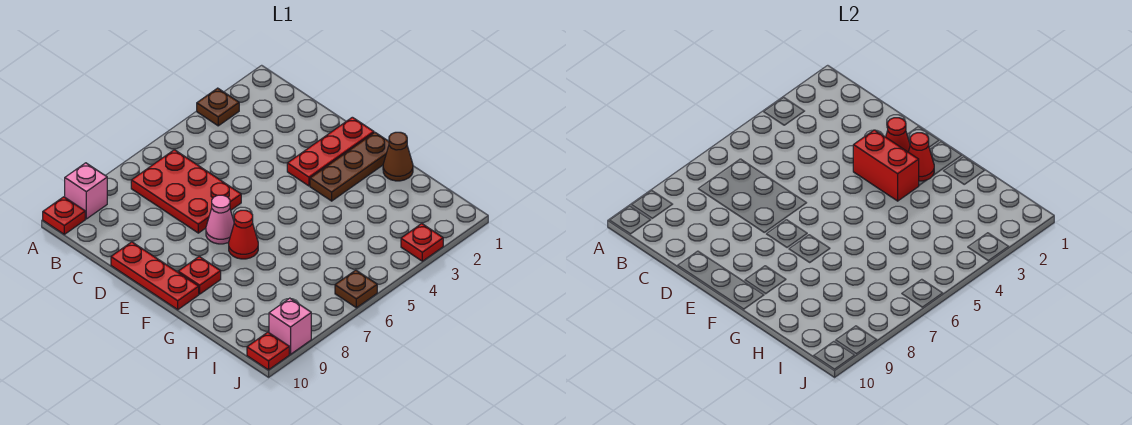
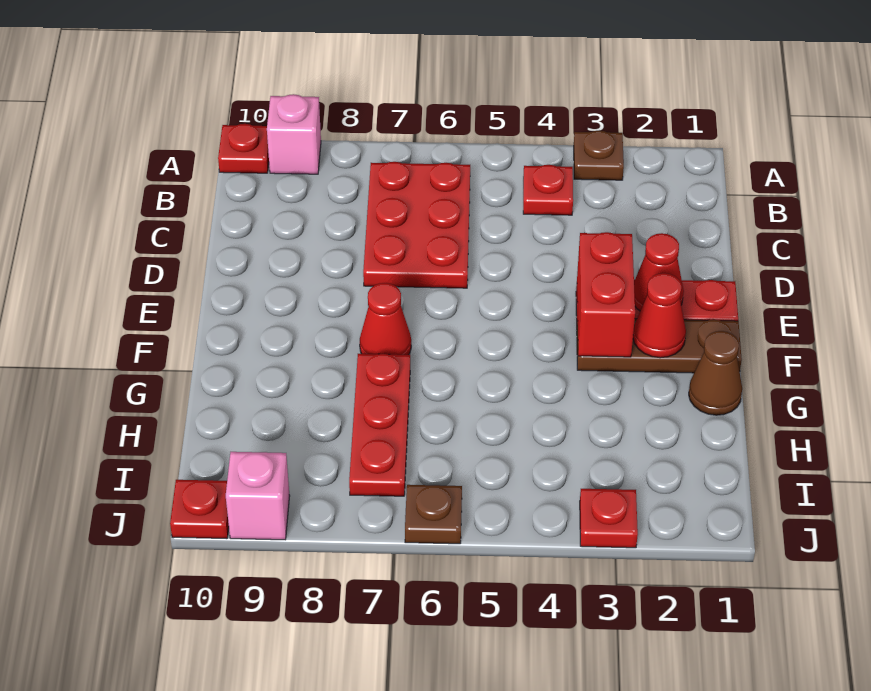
red 1x3 plate [111,242,199,310] -> red 1x3 plate moved to [349,354,410,496]
pink 1x1 cone [206,195,234,244] -> none
red 1x1 plate [178,257,221,294] -> red 1x1 plate moved to [523,165,573,215]

